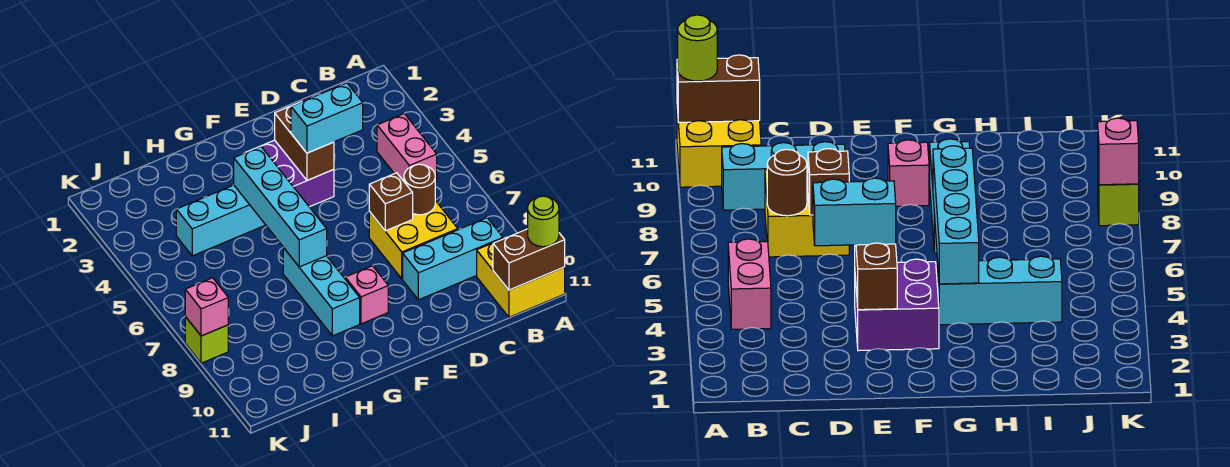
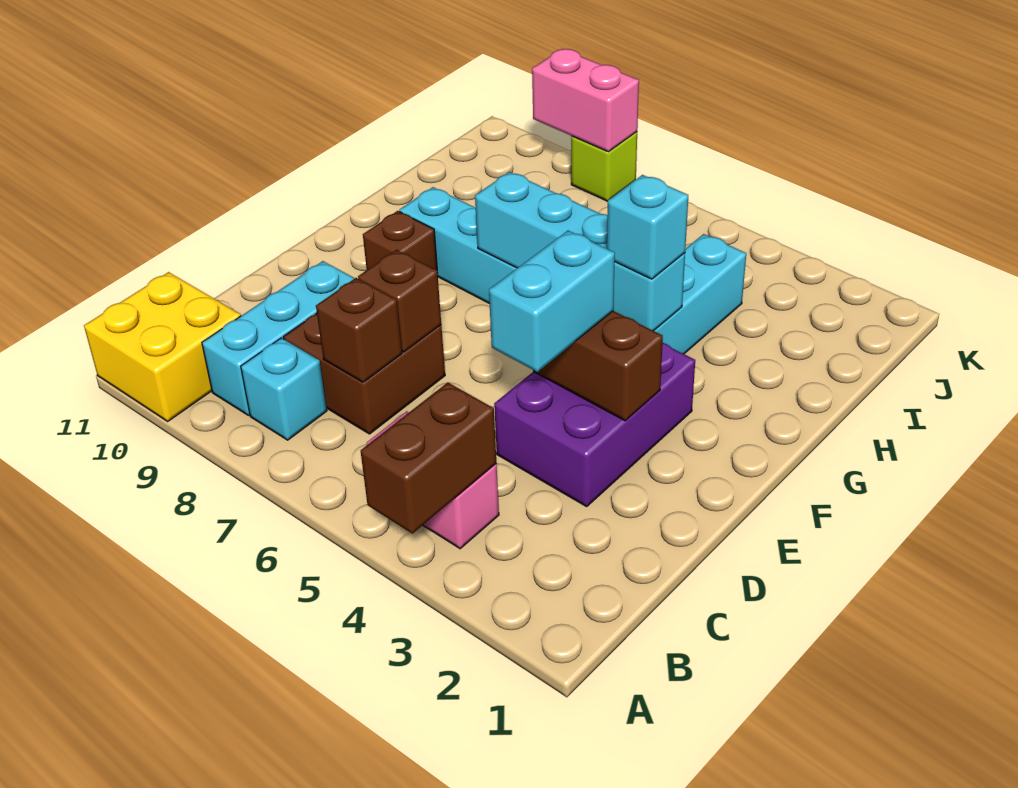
brown 1x2 brick [493,229,565,290] -> brown 1x2 brick moved to [361,382,496,534]
lime 1x1 round brick [528,196,559,247] -> none
none -> cyan 1x1 brick [241,338,327,440]
yellow 2x2 brick [369,201,458,279] -> brown 2x2 brick [283,313,445,434]
brown 1x1 round brick [404,164,435,215] -> brown 1x1 brick [316,278,402,382]
purple 2x2 brick [248,140,334,207] -> purple 2x3 brick [494,343,695,506]
pink 1x1 brick [345,266,388,324] -> brown 1x1 brick [363,211,437,270]
none -> cyan 1x1 brick [607,175,688,279]
pink 1x1 brick [185,278,228,336] -> pink 1x2 brick [532,49,639,152]

